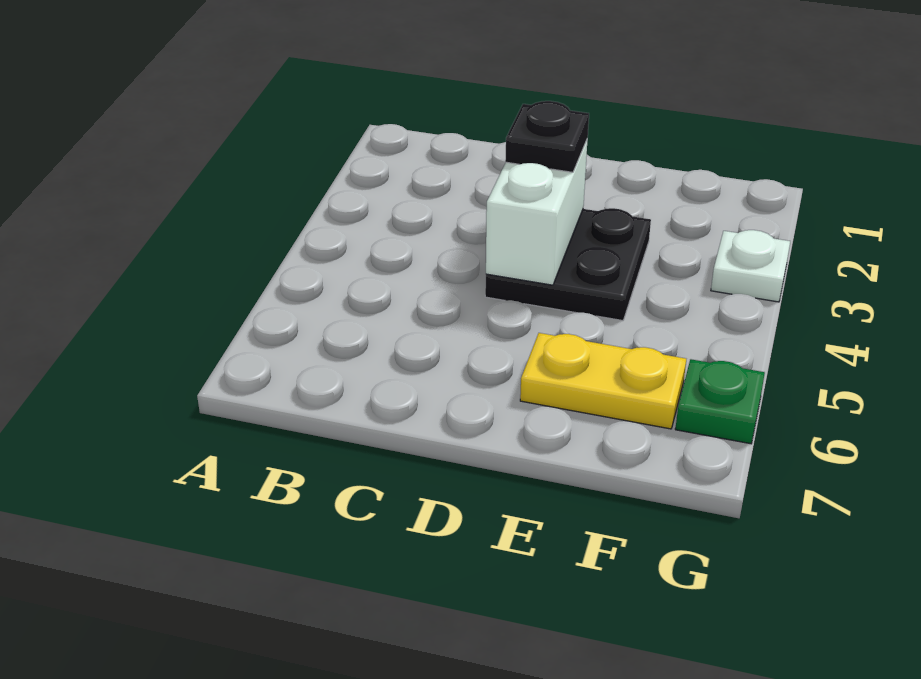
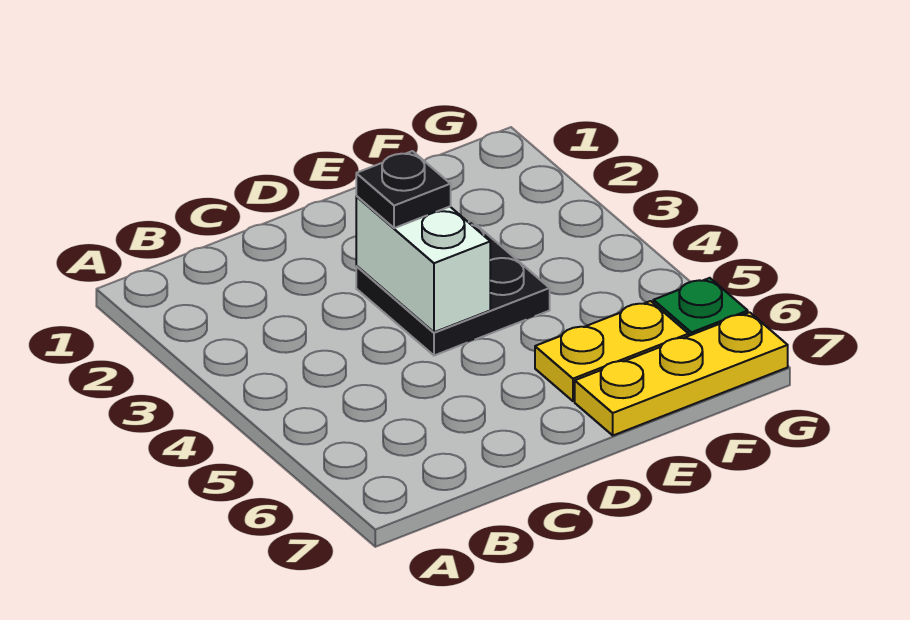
none -> yellow 1x3 plate [575,312,788,435]
white 1x1 plate [711,230,790,302] -> none

